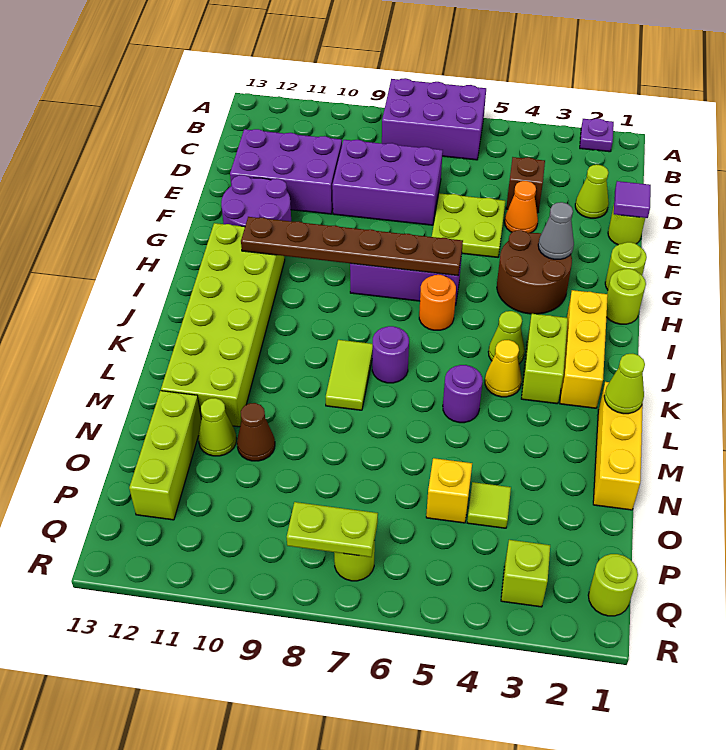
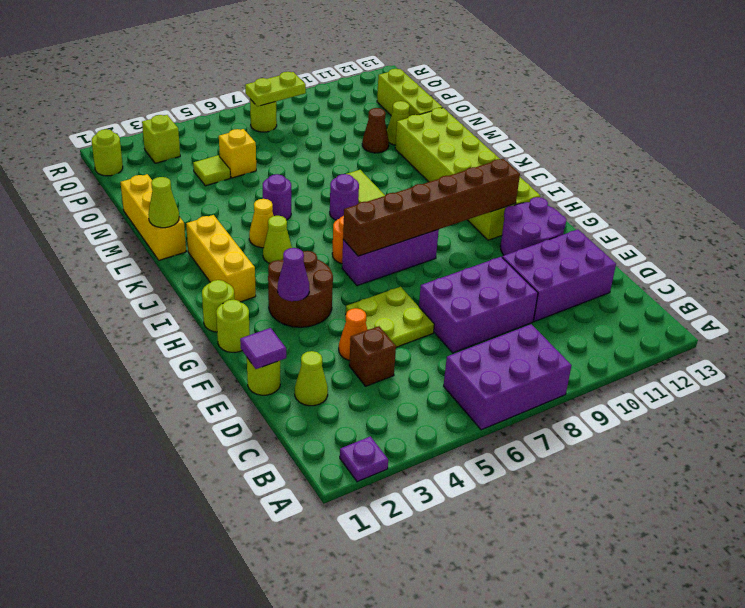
grey 1x1 cone [538,202,574,259] -> purple 1x1 cone [278,248,309,301]
brown 1x6 plate [241,217,463,276] -> brown 1x6 brick [343,159,520,256]
lime 1x2 brick [521,314,568,404] -> none

